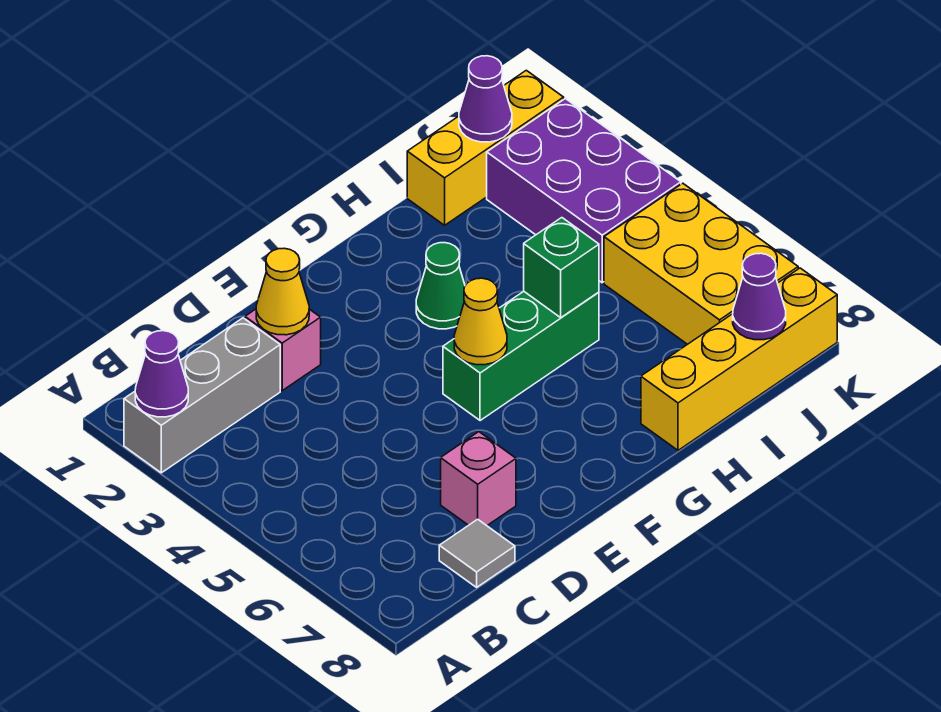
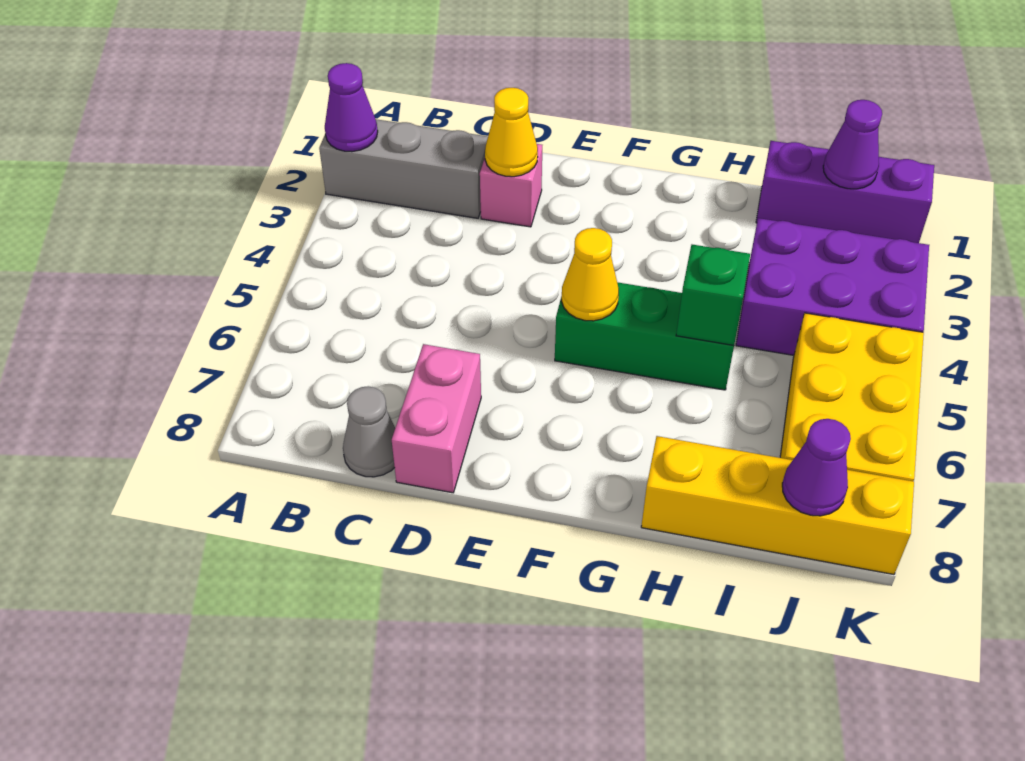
grey 1x1 tile [439,519,515,587] -> grey 1x1 cone [343,386,395,477]
pink 1x1 brick [441,432,516,526] -> pink 1x2 brick [392,344,481,493]
green 1x1 cone [416,243,465,329] -> none
yellow 1x3 brick [407,70,564,225] -> purple 1x3 brick [756,141,934,243]
purple 2x3 brick [487,99,681,283] -> purple 2x3 brick turned to [736,218,929,355]

